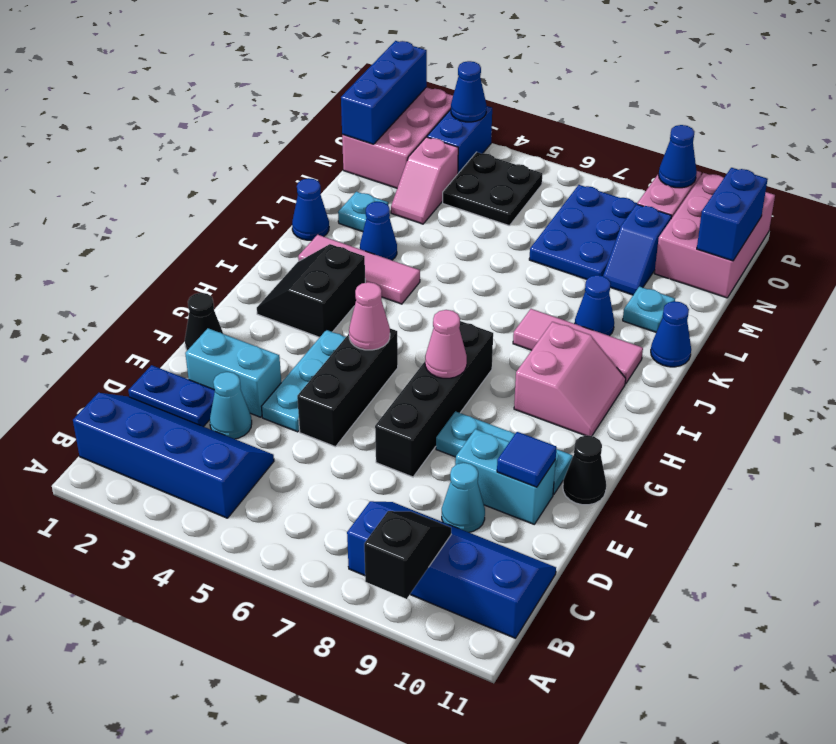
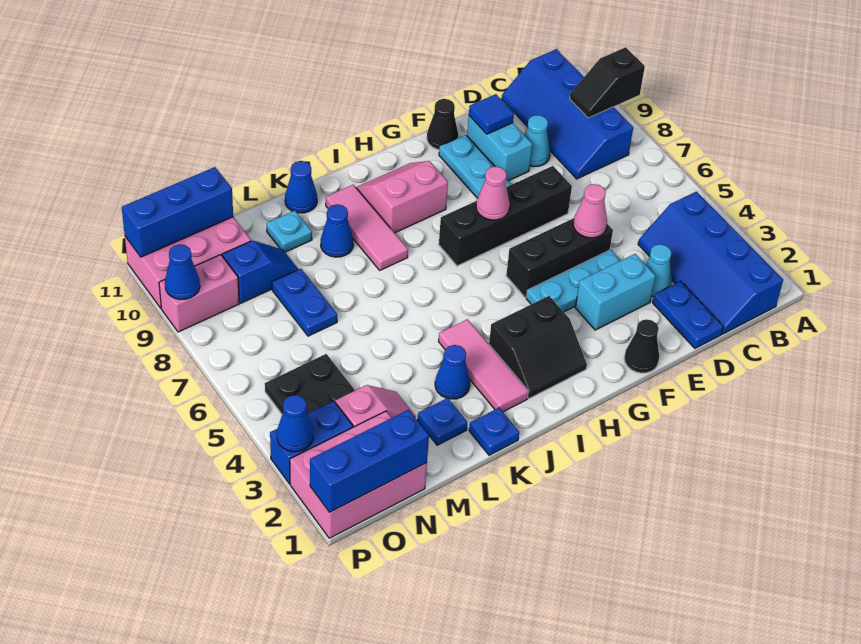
cyan 1x2 brick [185,328,281,417] -> cyan 1x2 brick turned to [575,254,655,330]
pink 1x1 cone [349,282,390,350] -> pink 1x1 cone moved to [573,184,607,238]
blue 1x1 cone [292,178,329,240] -> blue 1x1 plate [469,408,519,455]
cyan 1x1 plate [338,192,388,232] -> blue 1x1 plate [418,398,467,445]
blue 2x3 plate [529,185,637,279] -> blue 1x2 plate [272,269,337,336]
blue 1x2 brick [697,168,768,261] -> blue 1x3 brick [122,167,233,257]

